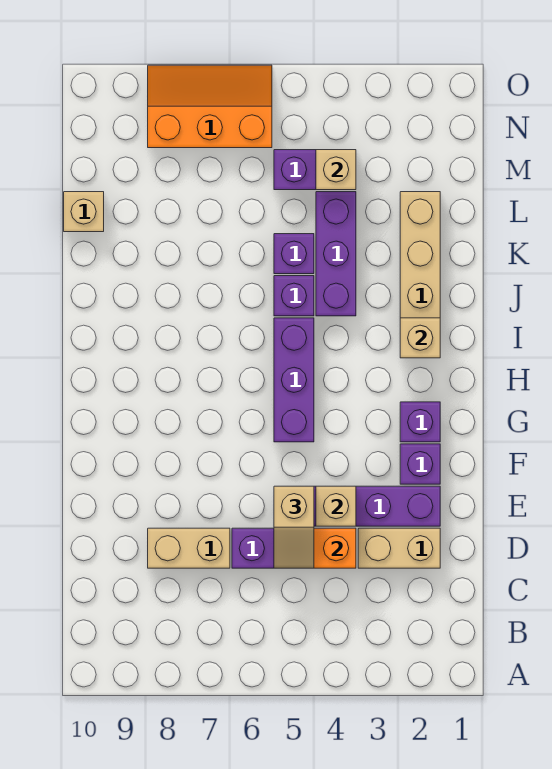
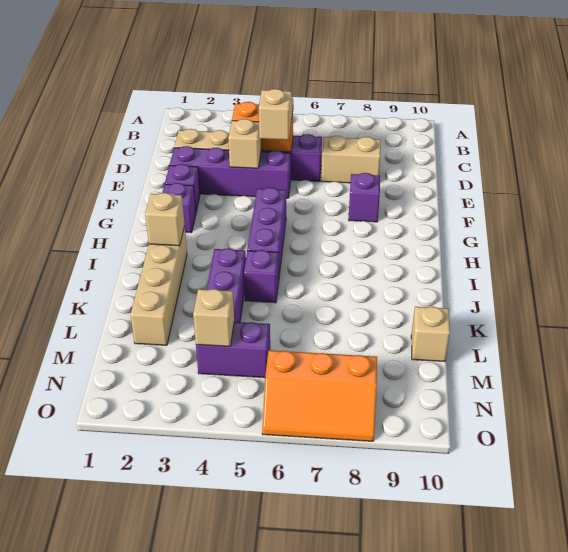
purple 1x1 brick [274,234,314,274] -> purple 1x1 brick moved to [349,173,380,222]

